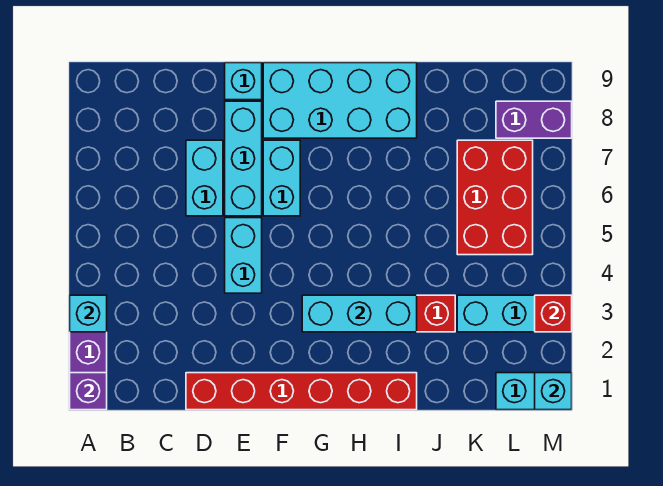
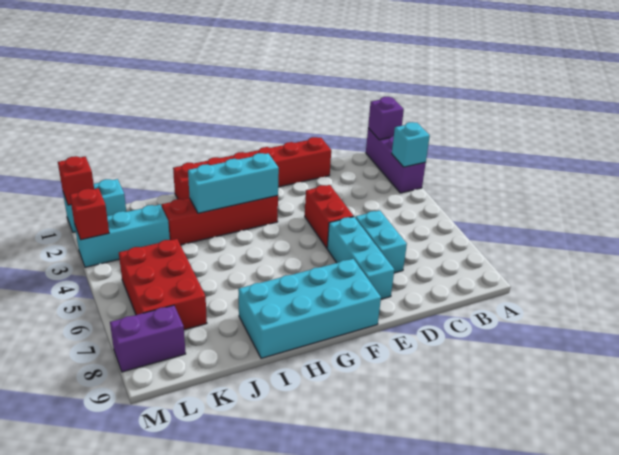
cyan 1x2 brick [225,218,262,293] -> red 1x2 brick [305,185,354,248]
cyan 1x1 brick [225,63,262,100] -> none
cyan 1x2 brick [263,140,300,216] -> none
cyan 1x1 brick [535,373,572,410] -> red 1x1 brick [58,156,94,205]

